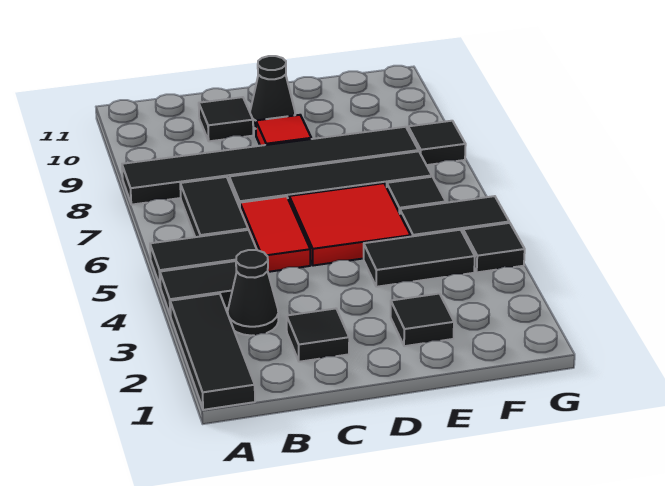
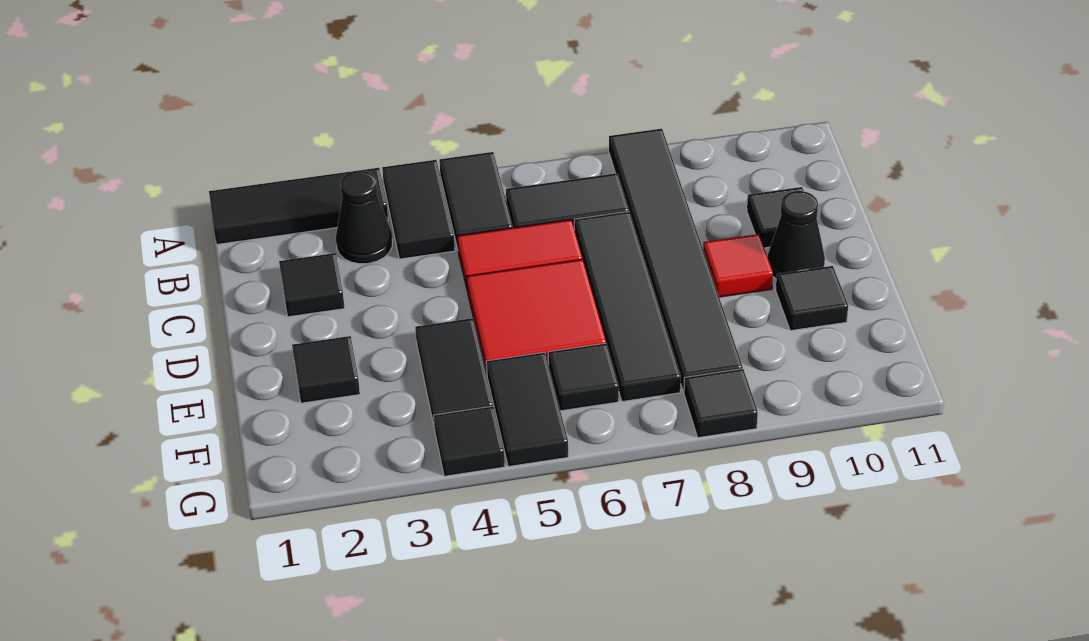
none -> black 1x1 tile [776,266,848,331]

